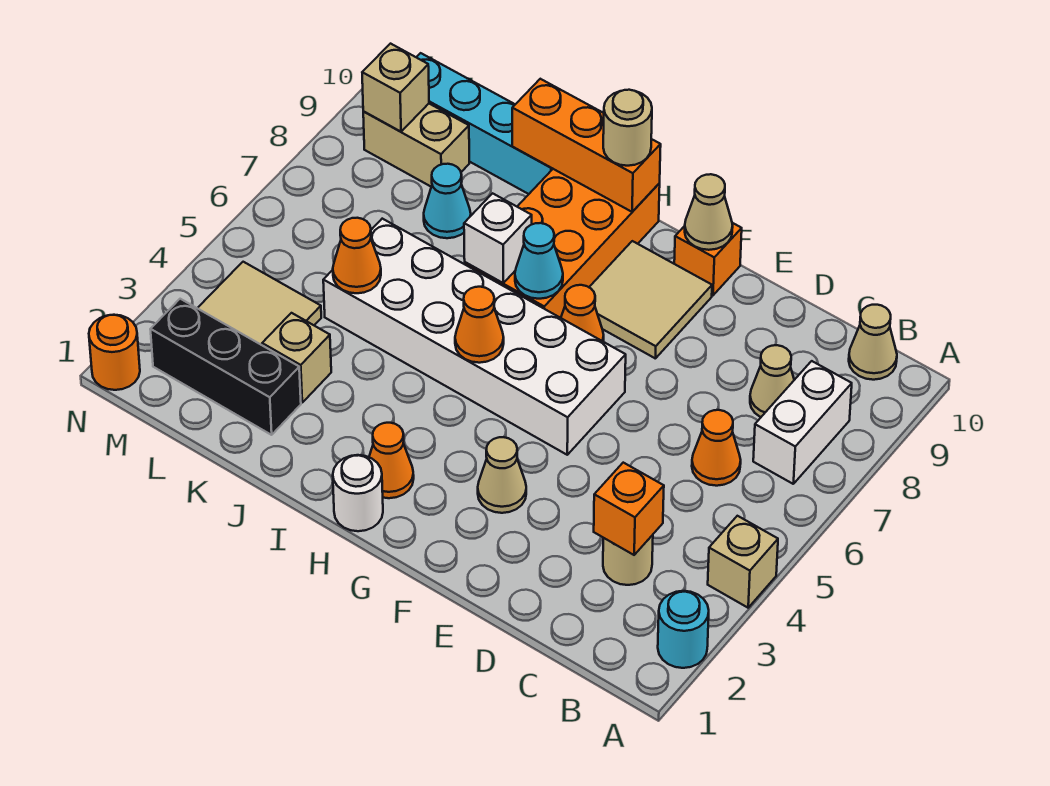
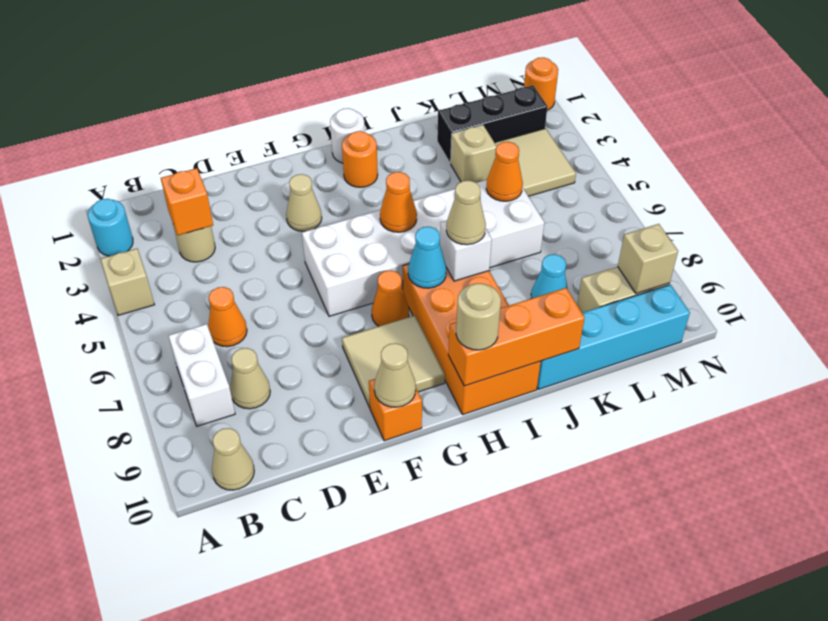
orange 1x1 cone [369,423,414,498] -> orange 1x1 round brick [342,131,378,187]
none -> tan 1x1 cone [446,180,486,245]

